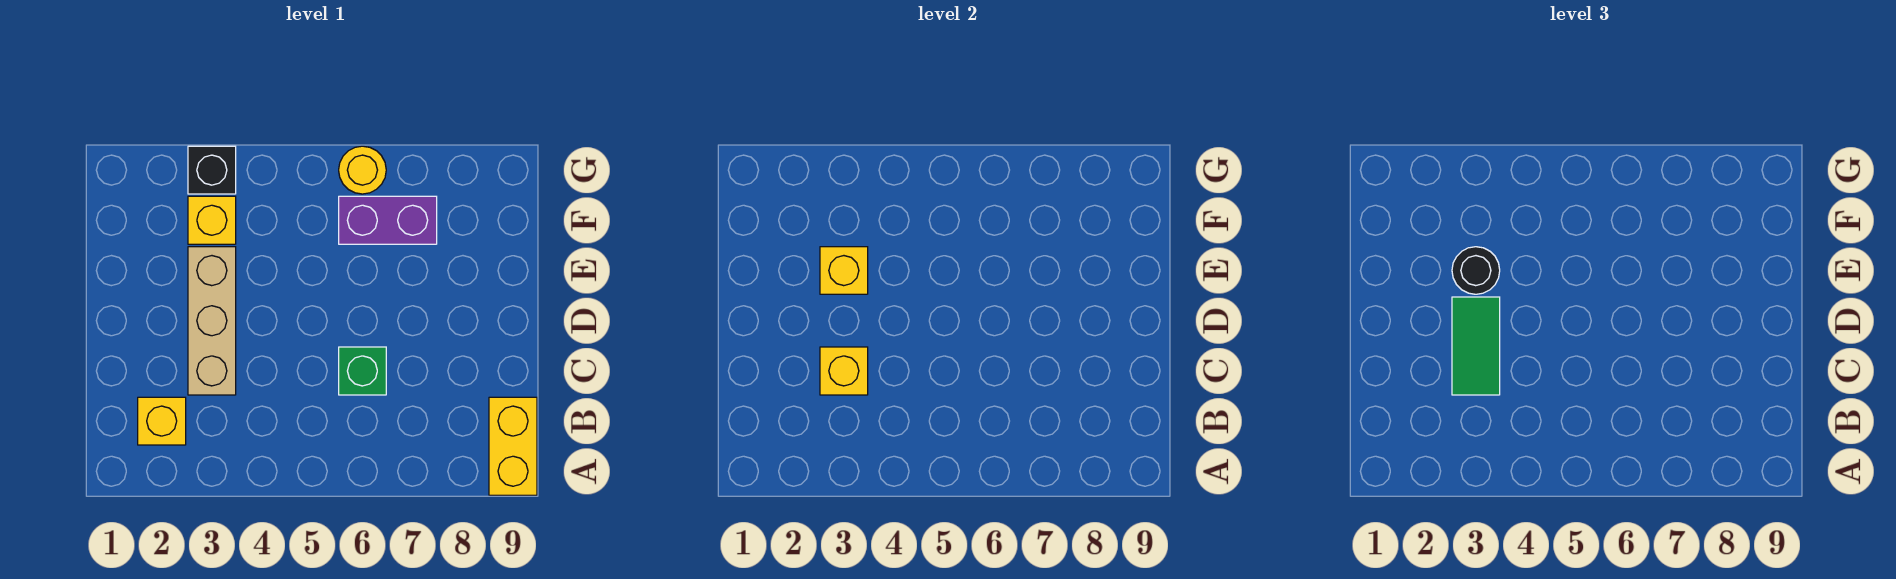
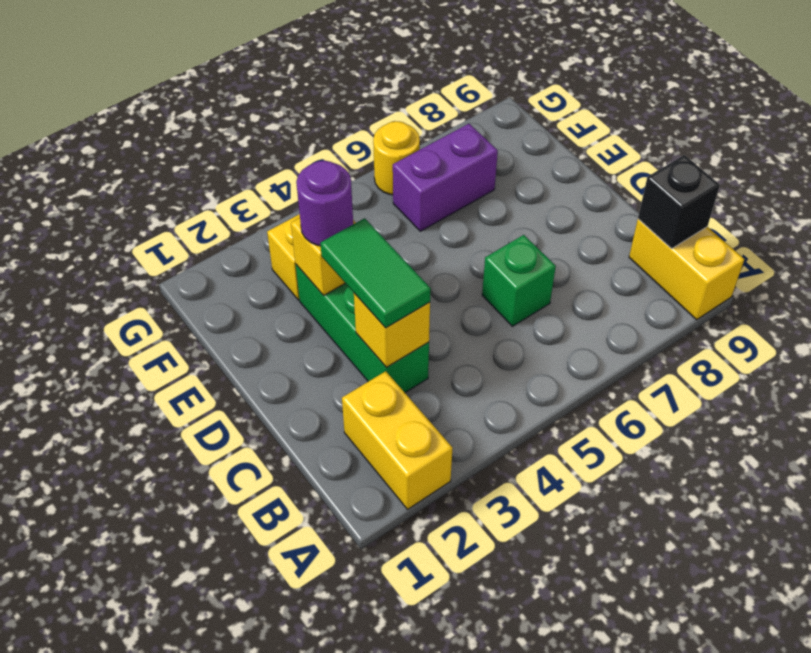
yellow 1x1 brick [138,397,186,445] -> yellow 1x2 brick [342,371,452,509]
tan 1x3 brick [188,247,236,395] -> green 1x3 brick [296,265,429,393]
black 1x1 round brick [1452,247,1500,294] -> purple 1x1 round brick [296,161,353,246]
black 1x1 brick [188,146,236,194] -> black 1x1 brick moved to [638,155,720,249]

